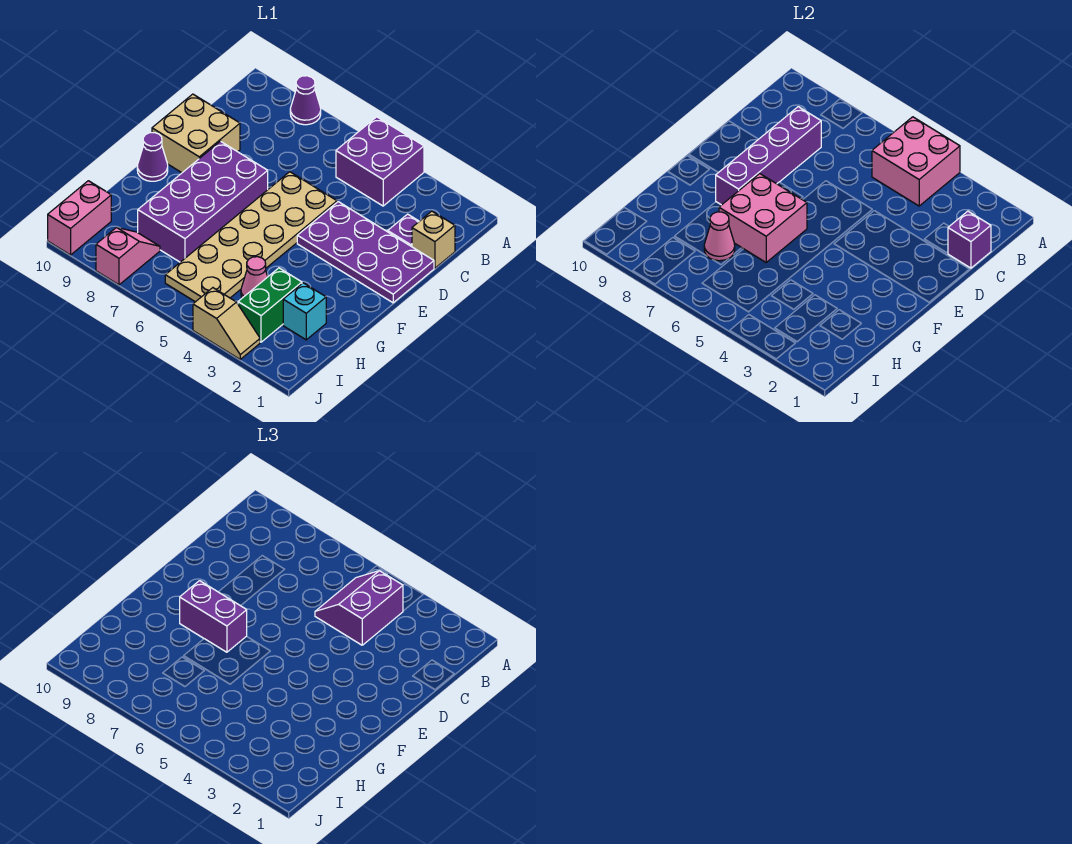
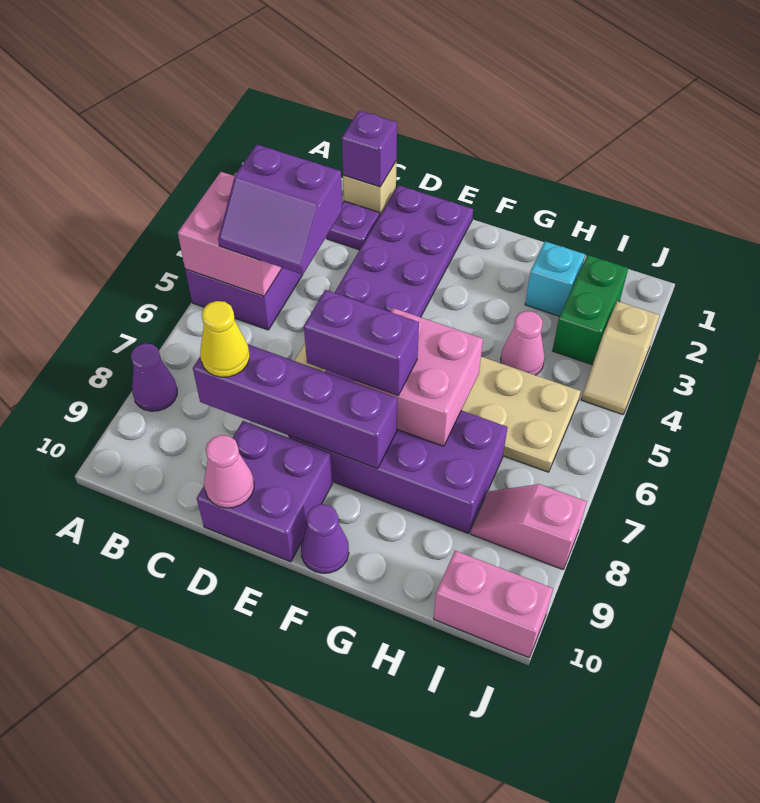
none -> yellow 1x1 cone [200,301,249,377]
tan 2x2 brick [152,94,240,173] -> purple 2x2 brick [197,421,332,562]
purple 1x2 brick [180,581,247,652] -> purple 1x2 brick turned to [304,290,419,396]
green 1x2 brick [238,268,302,342] -> green 1x2 brick turned to [552,255,628,365]
pink 1x1 cone [704,212,735,261] -> pink 1x1 cone moved to [204,435,254,508]
tan 1x2 slope [193,288,260,359] -> tan 1x2 slope turned to [581,301,659,415]

